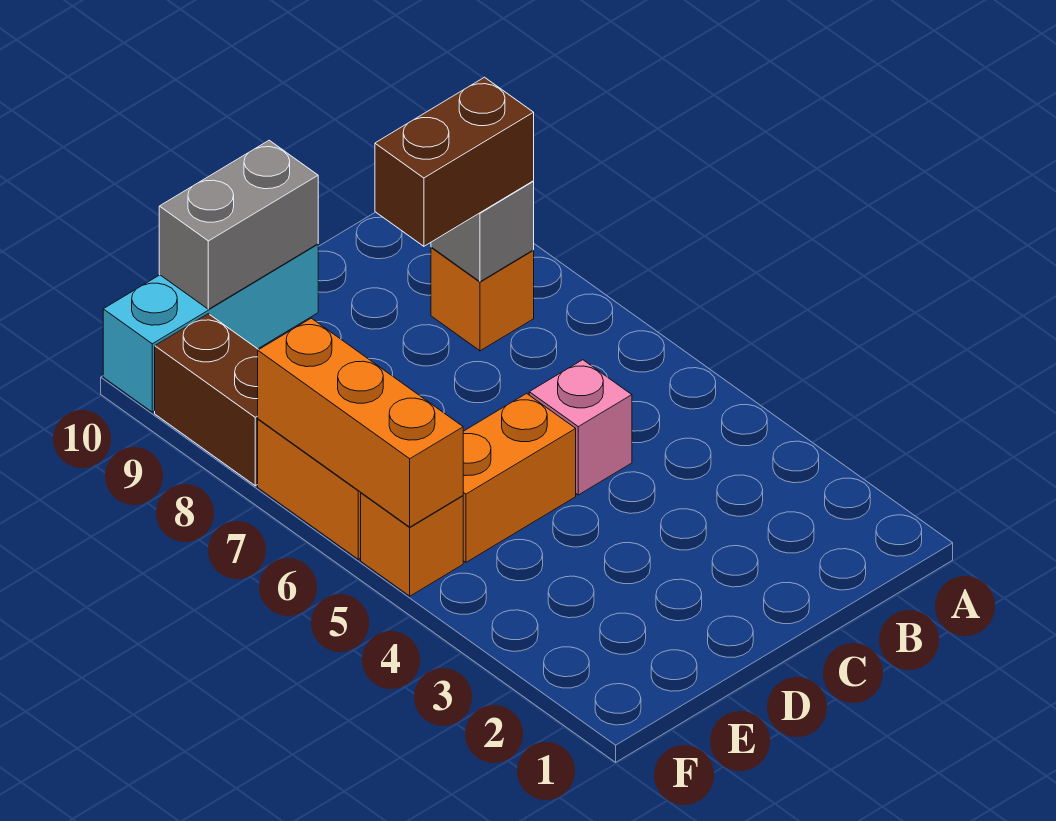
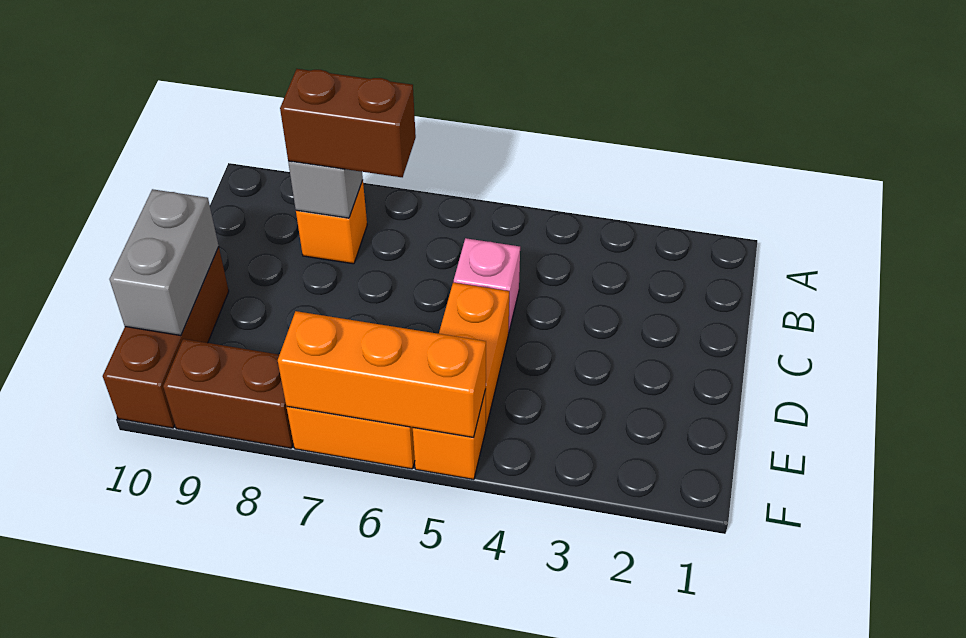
brown 1x2 brick [375,77,534,246] -> brown 1x2 brick turned to [280,69,416,177]
cyan 1x3 brick [103,244,318,412] -> brown 1x3 brick [103,247,229,428]

